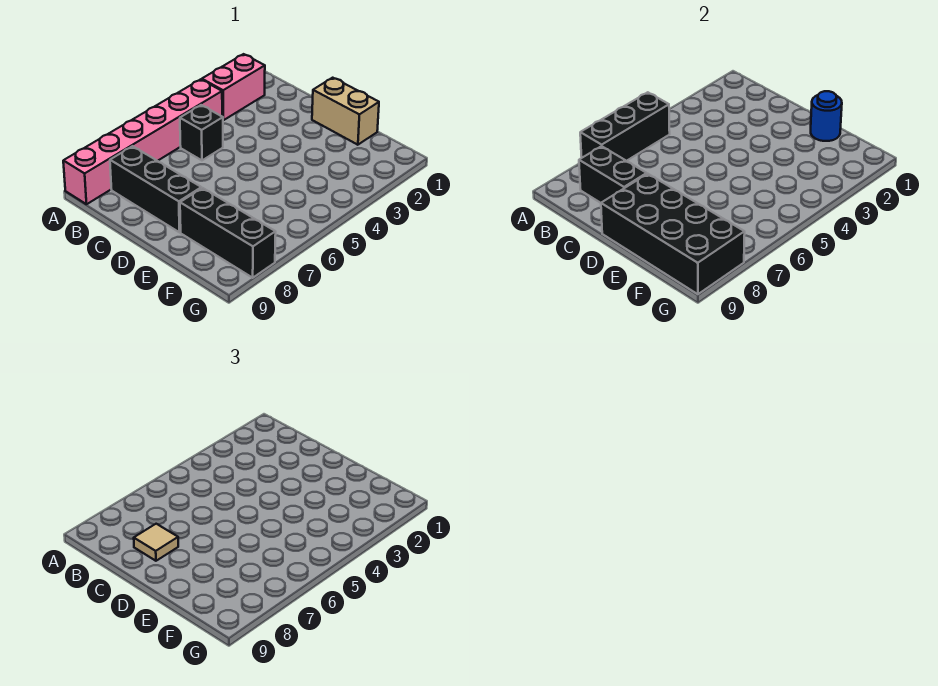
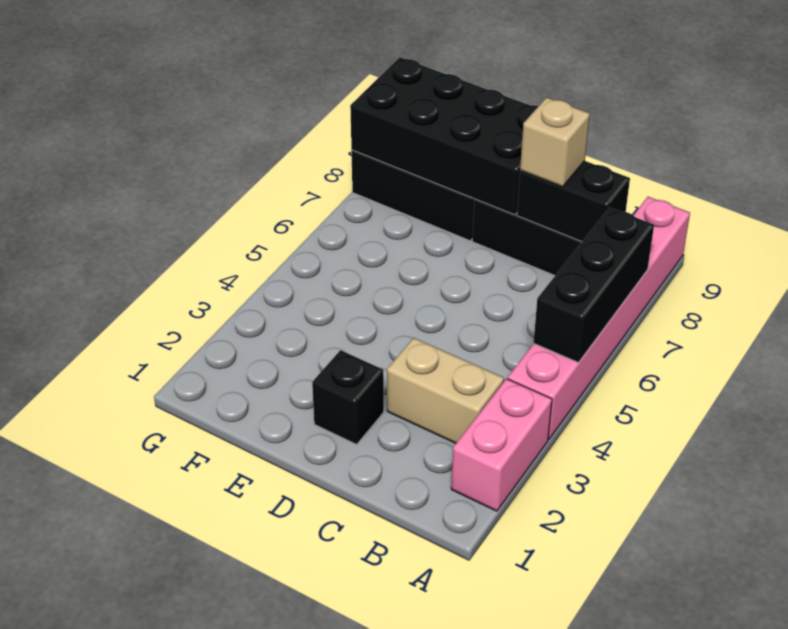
black 1x1 brick [180,105,223,160] -> black 1x1 brick moved to [312,350,384,444]
tan 1x1 tile [134,524,178,561] -> tan 1x1 brick [520,98,590,187]
tan 1x2 brick [312,78,379,145] -> tan 1x2 brick moved to [387,338,504,443]
blue 1x1 round brick [811,91,842,141] -> none

